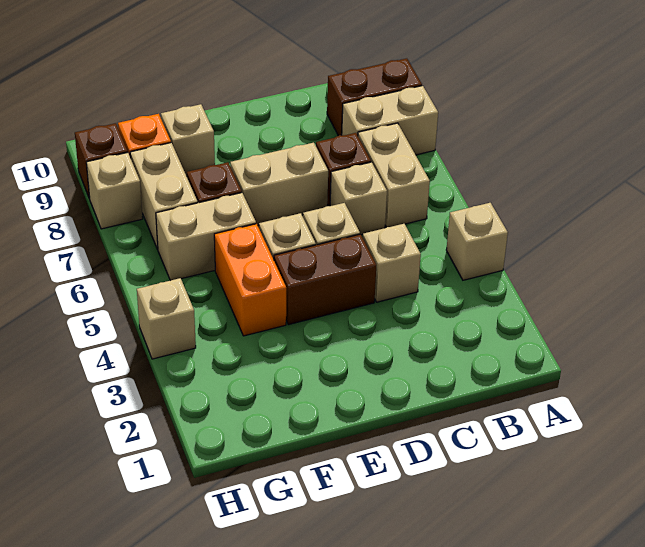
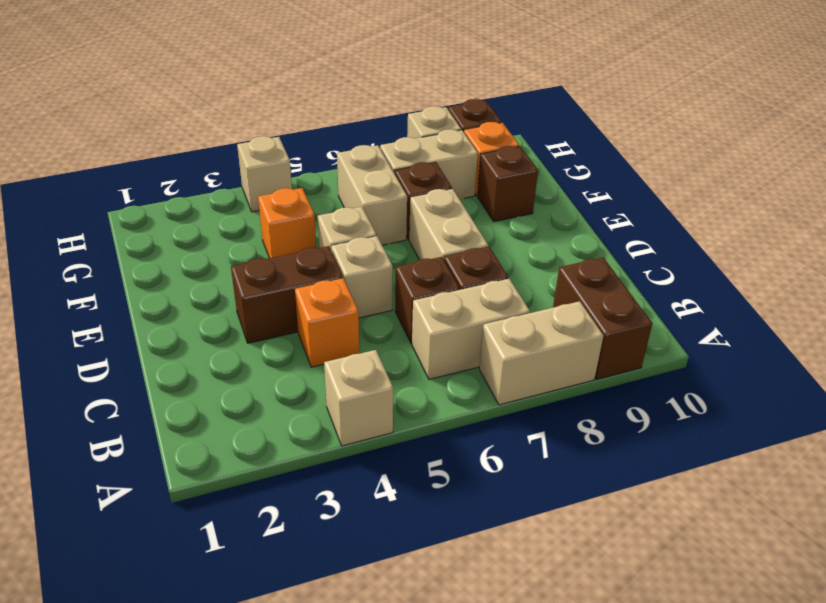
tan 1x2 brick [342,86,438,155] -> tan 1x2 brick turned to [479,301,603,405]
tan 1x1 brick [363,224,421,302] -> orange 1x1 brick [295,278,359,367]
tan 1x1 brick [330,162,387,235] -> brown 1x1 brick [395,257,460,343]
brown 1x2 brick [274,234,376,325] -> brown 1x2 brick turned to [231,246,343,343]
orange 1x2 brick [214,224,286,336] -> orange 1x1 brick [258,188,316,258]
tan 1x1 brick [161,104,215,176] -> brown 1x1 brick [477,146,538,222]

